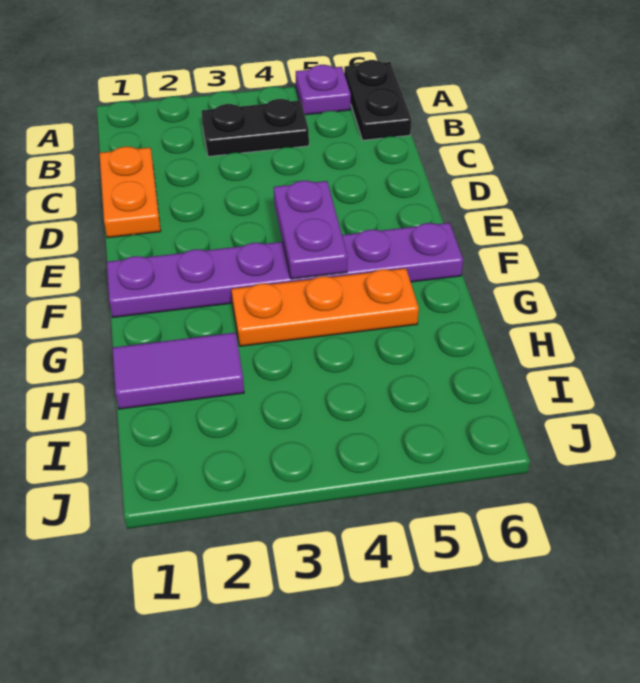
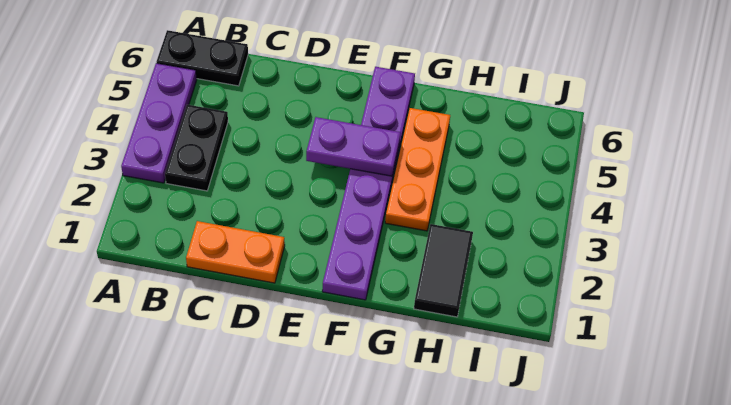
purple 1x1 plate [296,65,351,115] -> purple 1x3 plate [121,63,197,183]
purple 1x2 tile [113,333,244,409] -> black 1x2 tile [414,224,473,317]

